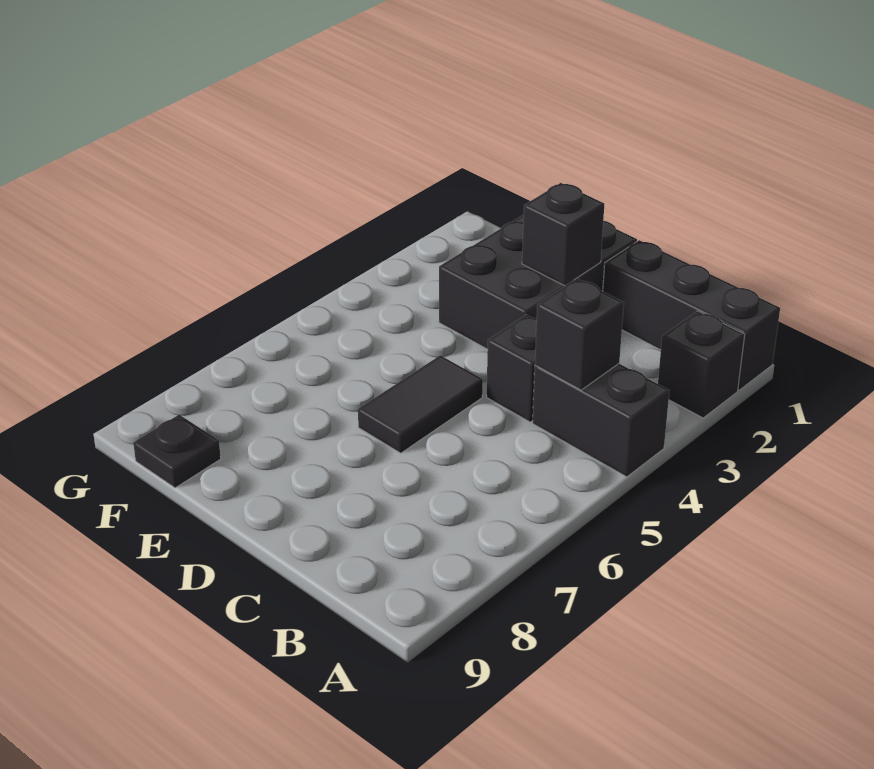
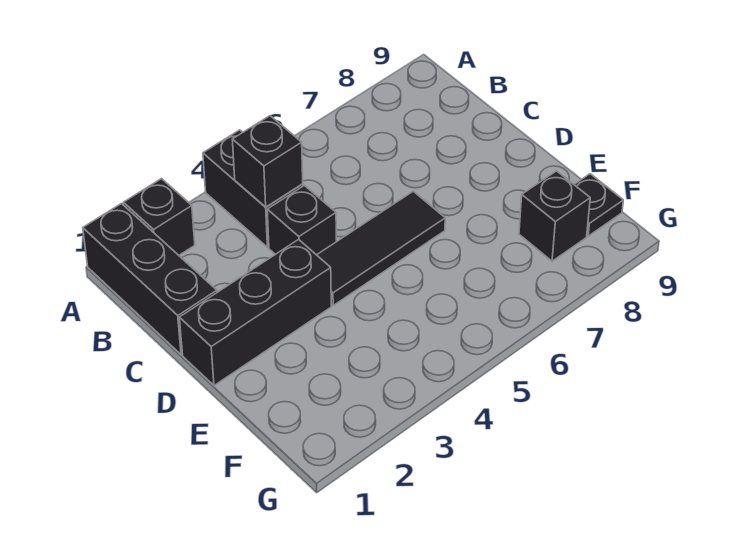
black 2x3 brick [439,215,637,349] -> black 1x3 brick [179,240,331,386]
black 1x1 brick [522,183,604,286] -> black 1x1 brick moved to [519,171,590,261]
black 1x2 tile [358,355,483,453] -> black 1x3 tile [317,191,445,305]

